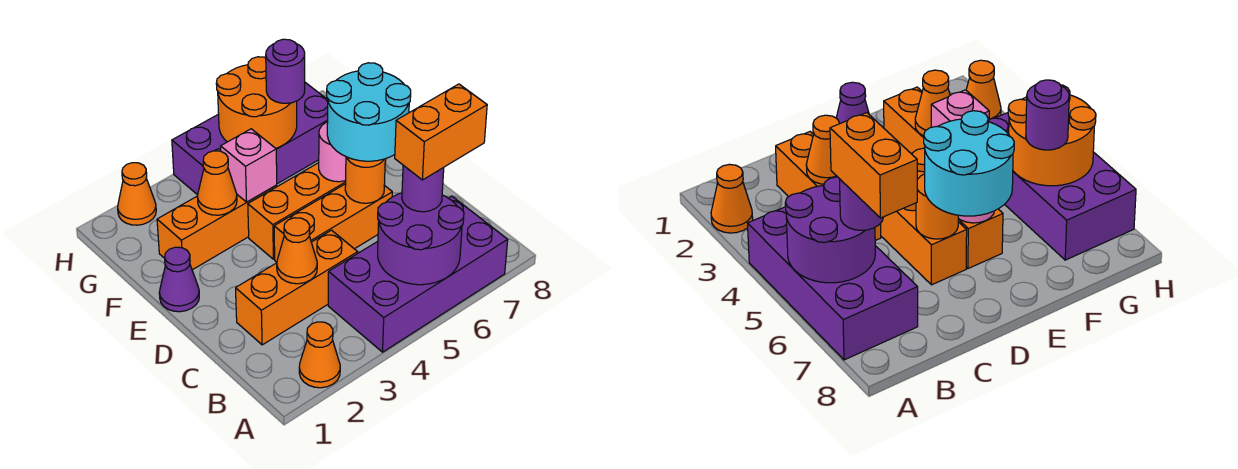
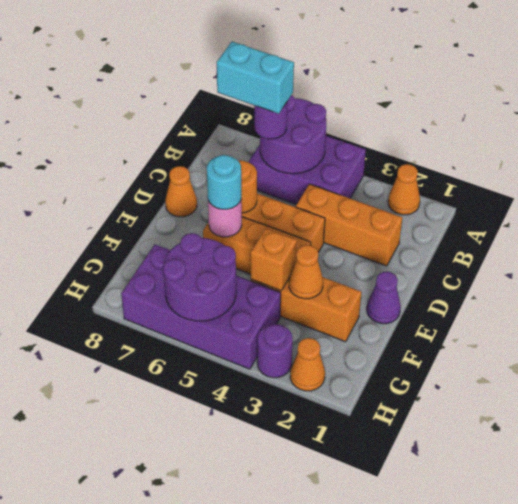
purple 2x4 brick [328,196,508,352] -> purple 2x3 brick [249,136,366,205]
orange 1x2 brick [395,84,487,180] -> cyan 1x2 brick [217,42,294,114]
orange 1x1 cone [277,218,317,284] -> orange 1x1 cone moved to [165,166,197,217]
cyan 2x2 round brick [327,63,411,161] -> cyan 1x1 round brick [207,155,241,209]
pink 1x1 brick [221,129,277,202] -> orange 1x1 brick [250,228,297,291]
orange 2x2 round brick [216,57,297,148] -> purple 2x2 round brick [163,233,236,321]
purple 1x1 round brick [266,39,305,103] -> purple 1x1 round brick moved to [257,324,293,378]

